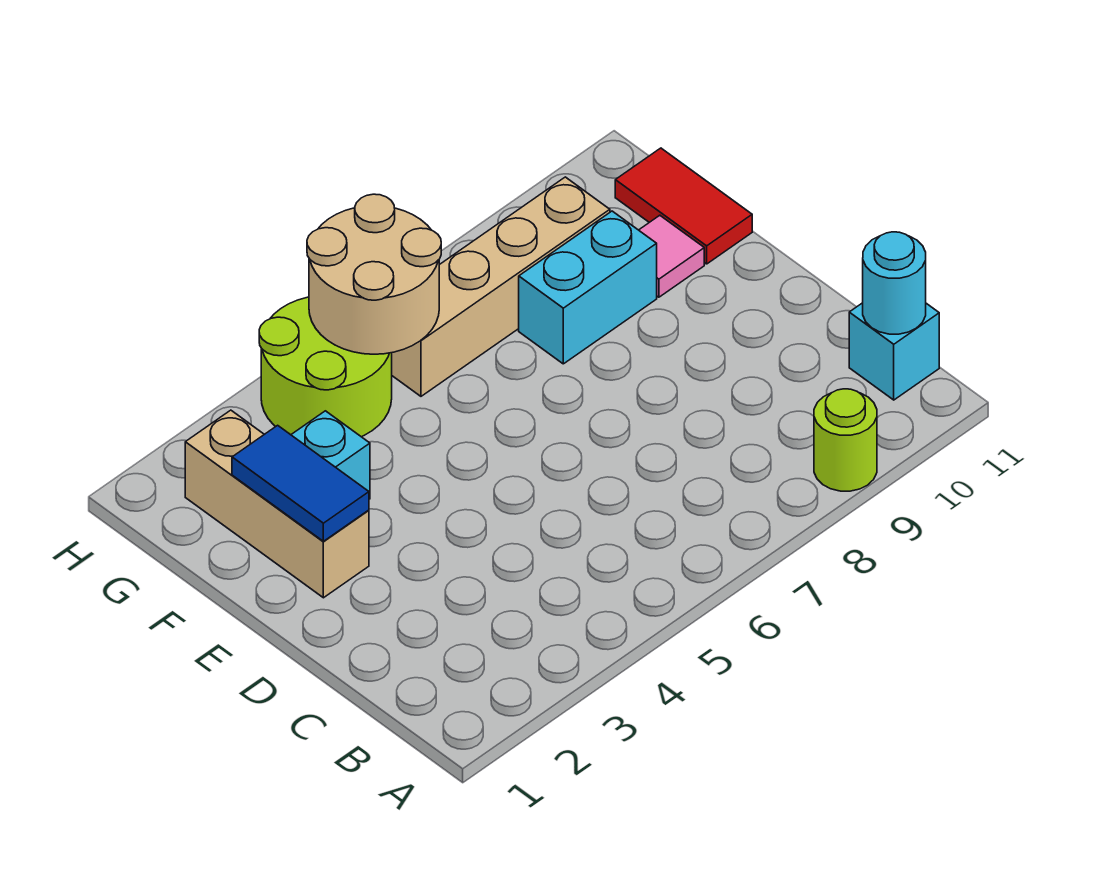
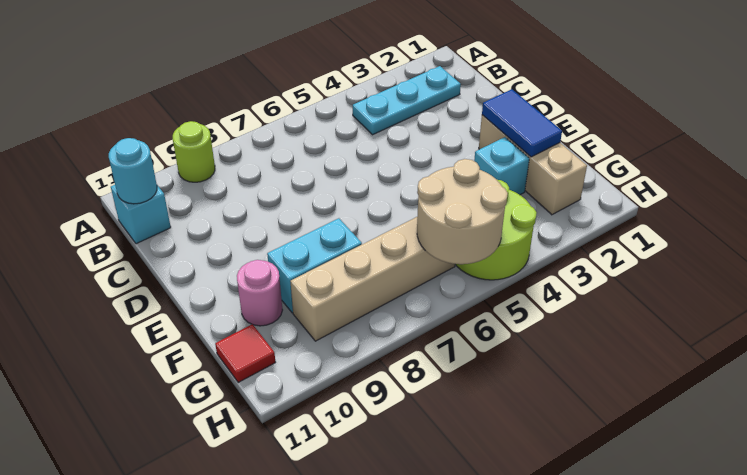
none -> cyan 1x3 plate [353,66,461,135]
pink 1x1 tile [639,215,704,297] -> pink 1x1 round brick [237,260,282,326]
red 1x2 tile [615,148,752,264] -> red 1x1 tile [215,324,276,383]

